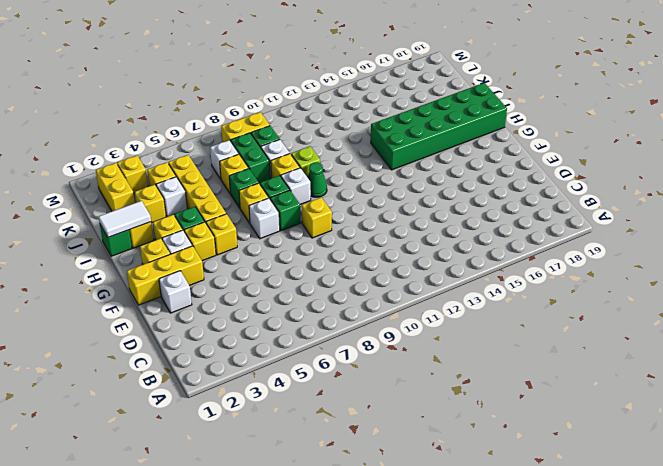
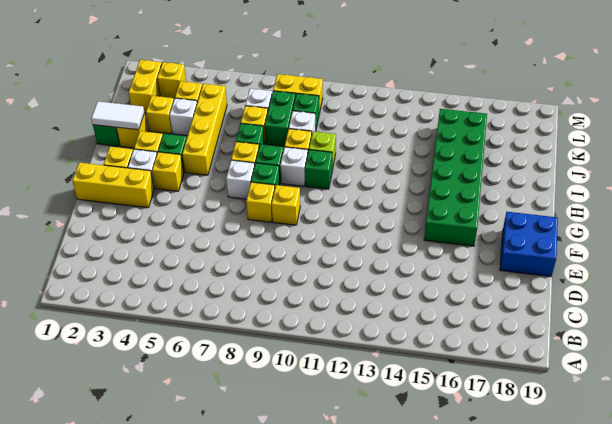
white 1x1 brick [159,271,192,313] -> none
none -> blue 2x2 brick [500,212,558,277]
yellow 1x1 brick [206,214,237,255] -> yellow 1x1 brick moved to [246,182,275,222]
green 1x1 cone [308,162,327,197] -> green 1x1 brick [305,150,332,189]
green 2x6 brick [371,83,507,170] -> green 2x6 brick turned to [424,109,487,246]

